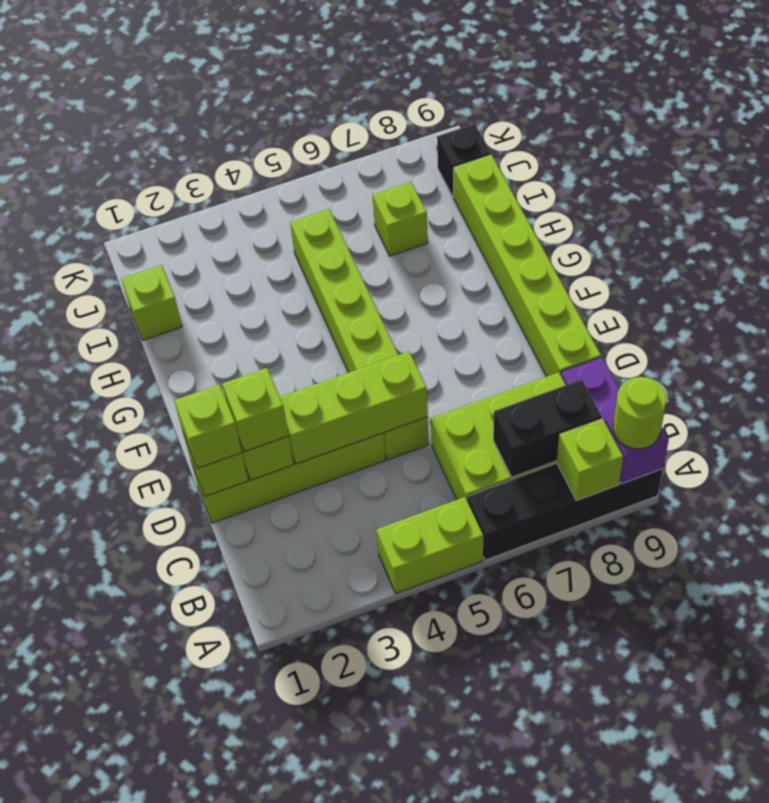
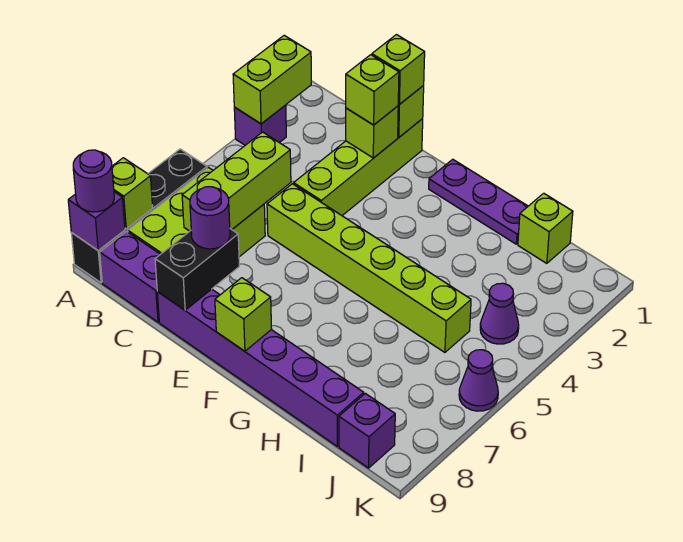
none -> purple 1x1 brick [234,105,286,145]
lime 1x2 brick [376,497,483,593] -> lime 1x2 brick moved to [233,35,311,124]
lime 1x1 round brick [613,377,666,449] -> purple 1x1 round brick [73,150,114,212]
black 1x2 brick [493,380,602,477] -> black 1x2 brick moved to [155,229,239,310]
lime 1x3 brick [280,352,428,464] -> lime 1x3 brick moved to [182,132,291,231]
none -> purple 1x1 round brick [190,187,230,249]
lime 1x6 brick [454,155,601,377] -> purple 1x6 brick [157,289,364,446]
none -> purple 1x3 plate [429,159,528,244]
lime 1x1 brick [372,182,428,256] -> lime 1x1 brick moved to [215,278,272,351]
none -> purple 1x1 cone [480,283,519,344]
black 1x1 brick [437,124,491,198] -> purple 1x1 brick [339,393,395,468]
none -> purple 1x1 cone [459,350,498,411]

